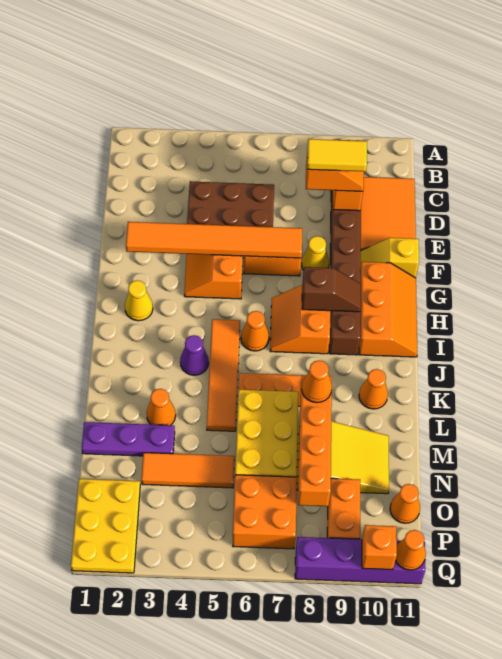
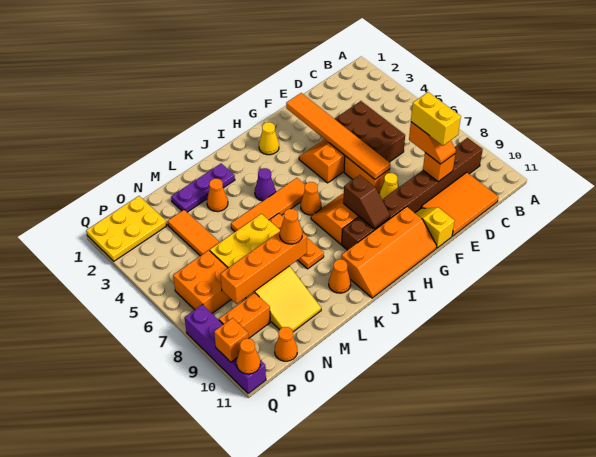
yellow 1x2 tile [307,139,367,172] -> yellow 1x2 brick [411,92,461,146]
orange 2x3 slope [359,262,417,357] -> orange 2x4 slope [341,207,437,298]
purple 1x3 plate [82,422,175,456] -> purple 1x3 plate turned to [171,164,235,212]

